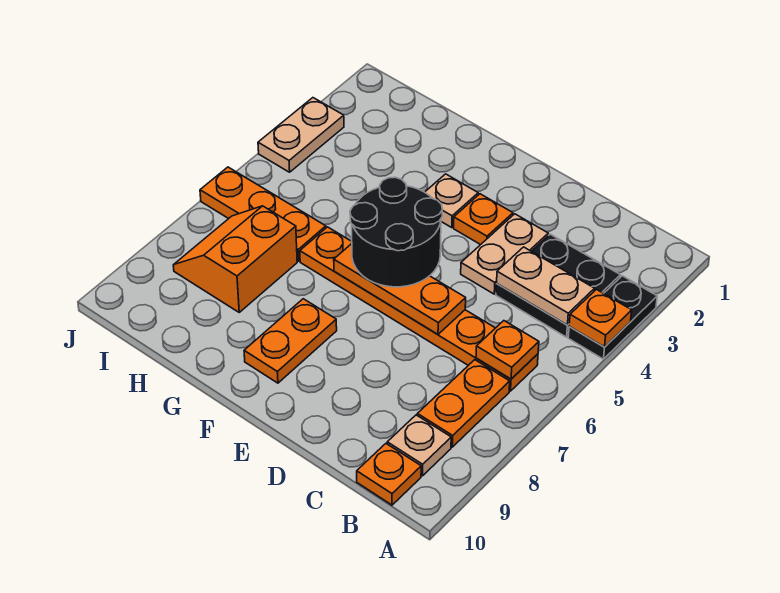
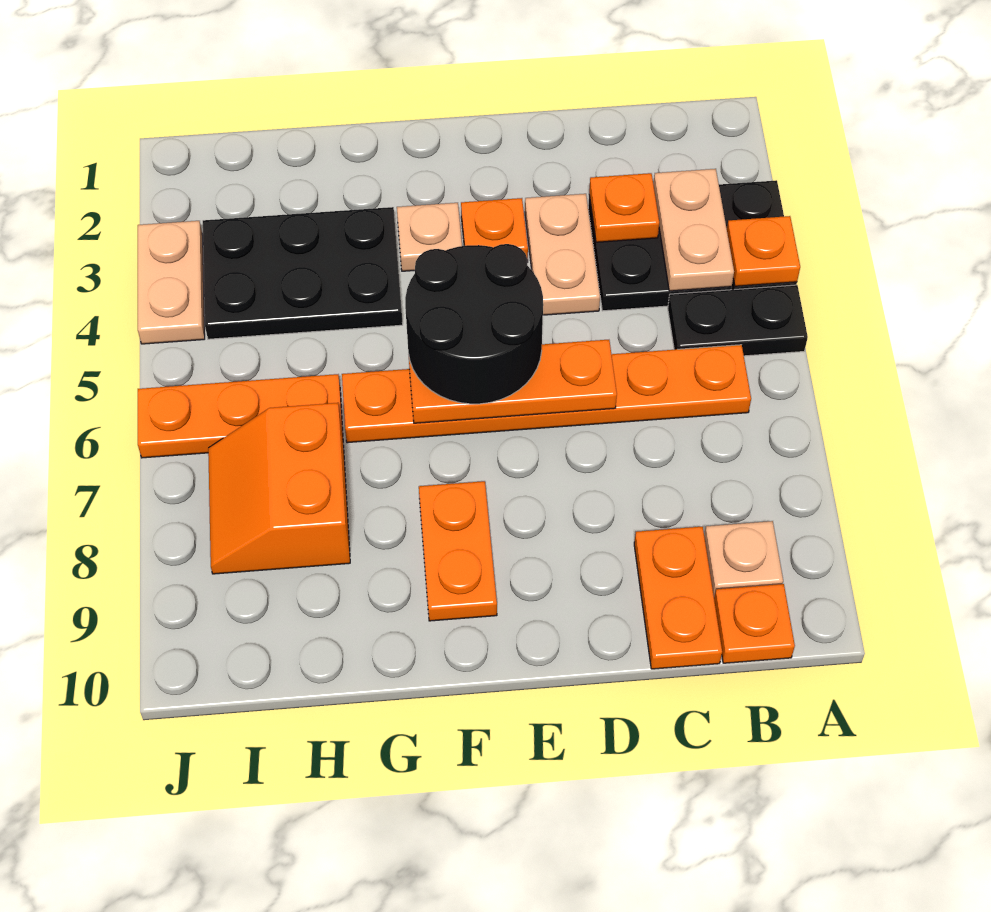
none -> black 1x2 plate [668,285,808,356]
tan 1x2 plate [497,247,594,325] -> tan 1x2 plate turned to [653,169,734,291]
orange 1x1 plate [476,321,539,379] -> orange 1x1 plate moved to [589,173,659,242]
orange 1x2 plate [417,360,510,447] -> orange 1x2 plate moved to [634,527,722,669]
none -> black 2x3 plate [203,207,403,339]

